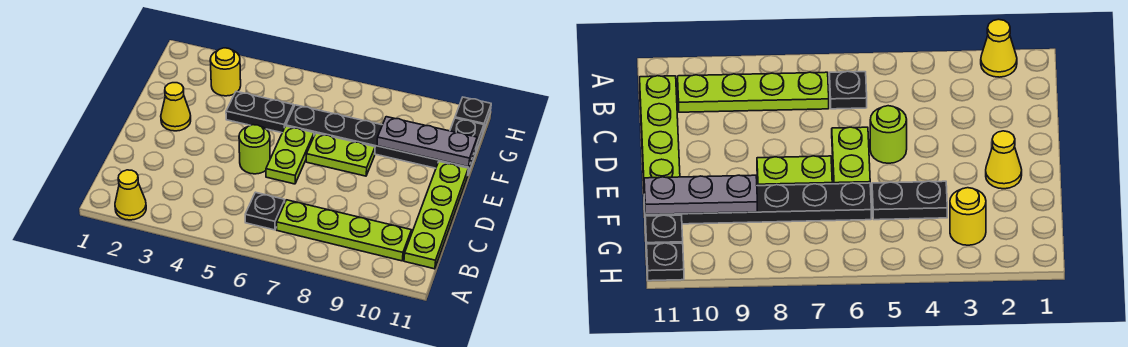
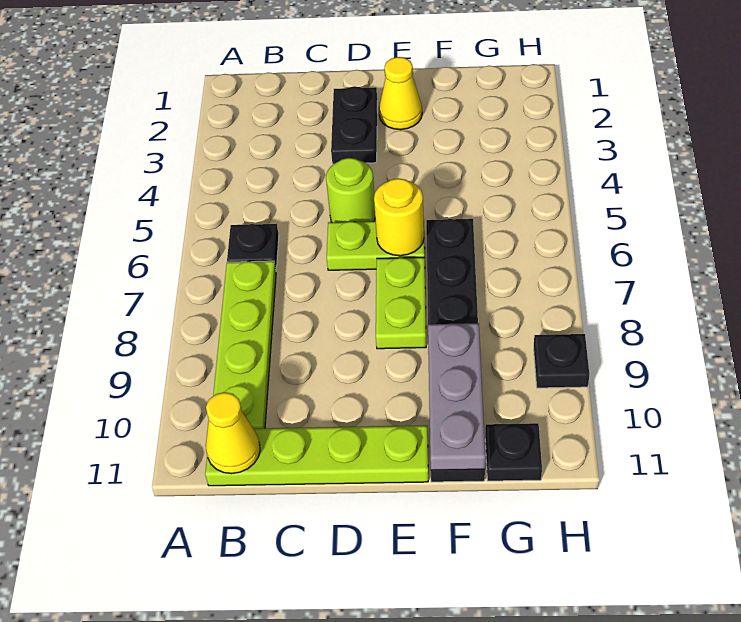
yellow 1x1 cone [115,170,146,220] -> yellow 1x1 cone moved to [206,392,260,474]
black 1x2 plate [226,92,294,133] -> black 1x2 plate moved to [331,86,377,164]
yellow 1x1 round brick [210,48,241,96] -> yellow 1x1 round brick moved to [374,178,424,256]
black 1x1 plate [455,97,491,131] -> black 1x1 plate moved to [534,334,589,388]

